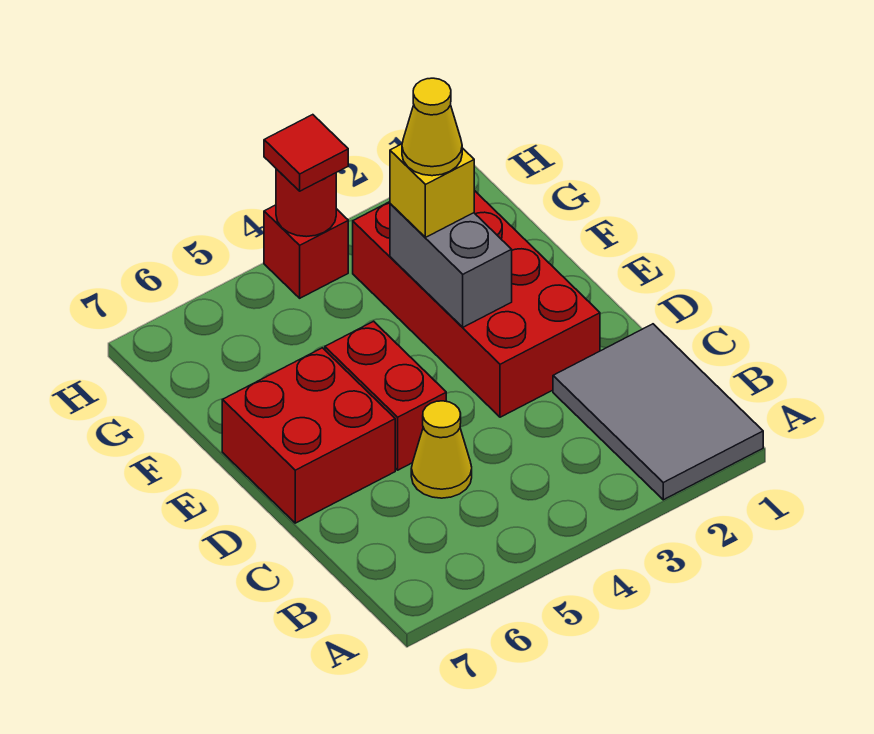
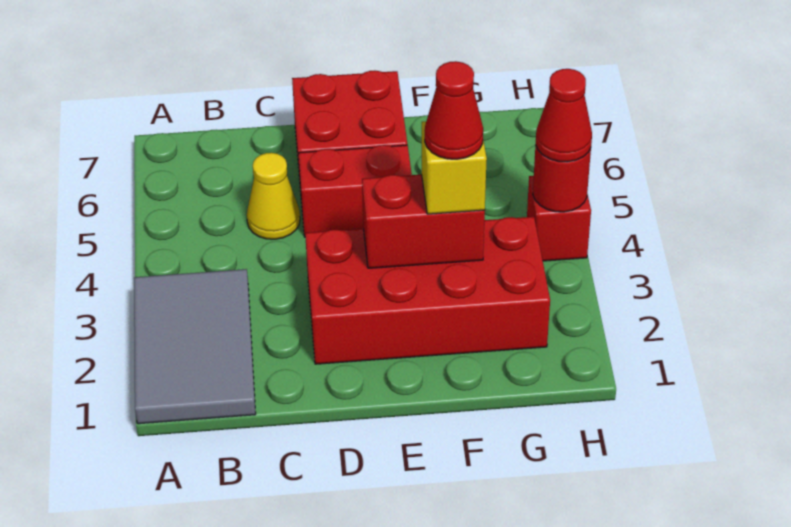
grey 2x3 tile [553,324,763,500] -> grey 2x3 tile turned to [134,269,256,424]
grey 1x2 brick [390,204,512,327] -> red 1x2 brick [362,174,485,268]
yellow 1x1 cone [402,78,462,176] -> red 1x1 cone [425,61,483,159]
red 1x1 tile [264,115,348,191] -> red 1x1 cone [536,69,592,162]

